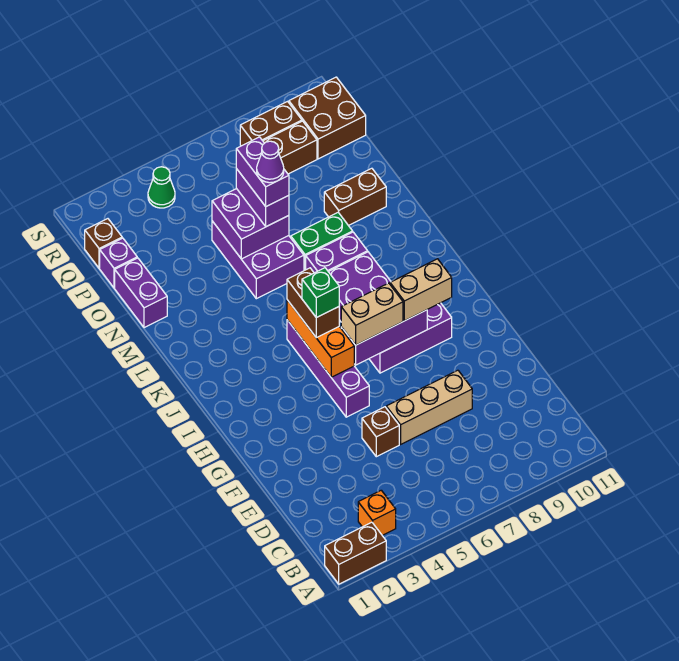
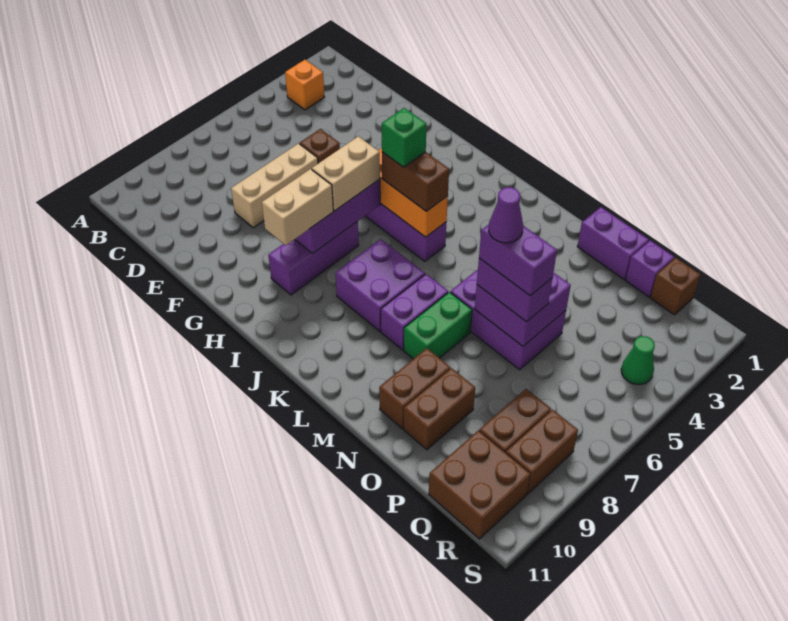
brown 1x2 brick [325,522,386,584] -> brown 1x2 brick moved to [404,368,475,450]

